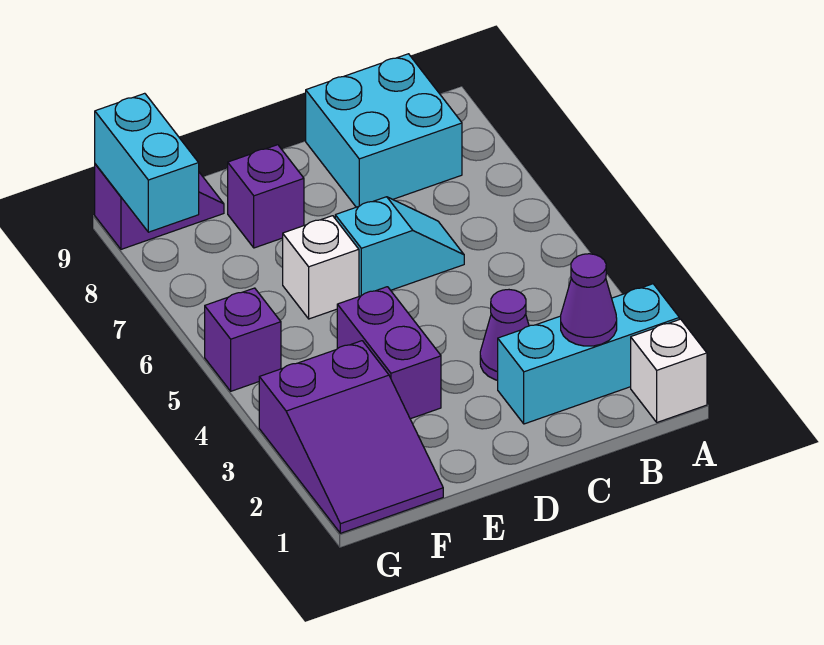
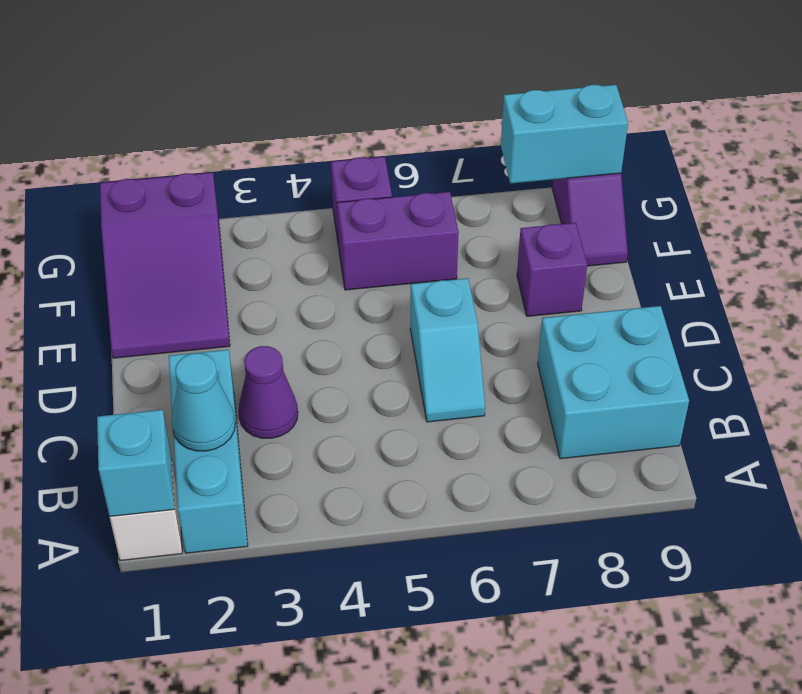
none -> cyan 1x1 brick [97,410,174,517]
purple 1x1 cone [561,254,617,346] -> cyan 1x1 cone [172,353,235,451]
purple 1x2 brick [337,287,441,419] -> purple 1x2 brick moved to [337,192,459,290]
white 1x1 brick [283,216,359,319] -> none
purple 2x3 slope [259,341,443,533] -> purple 2x3 slope turned to [100,172,230,358]

